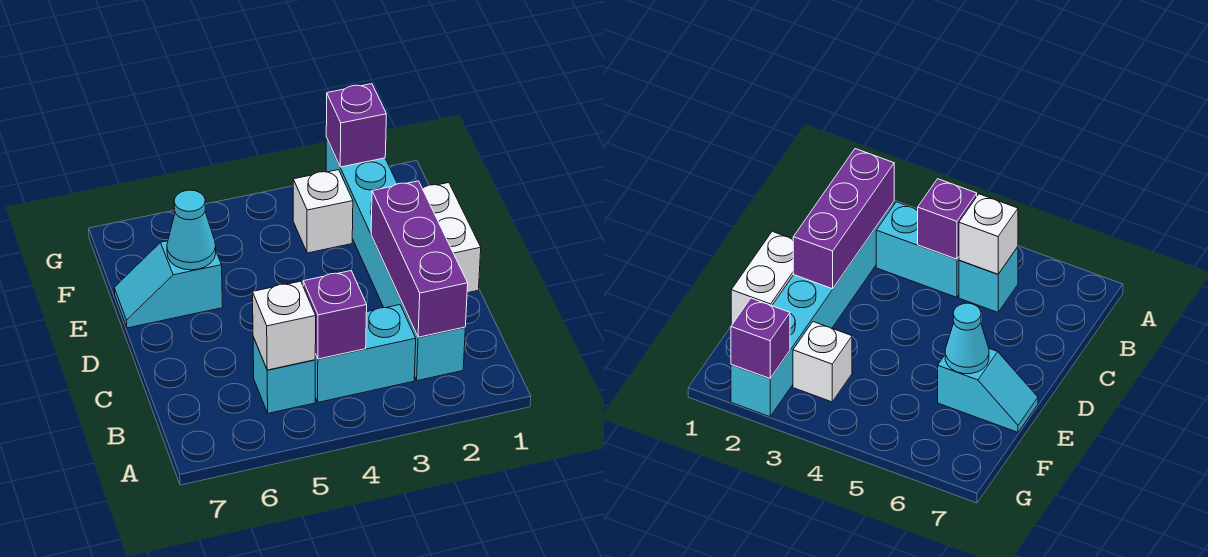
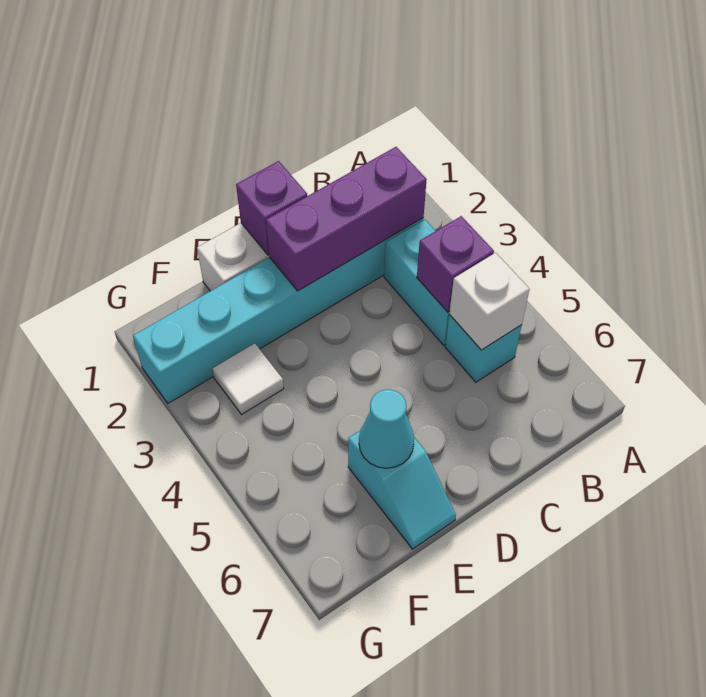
white 1x1 brick [293,170,353,253] -> white 1x1 tile [213,343,284,415]
purple 1x1 brick [326,84,386,167] -> purple 1x1 brick moved to [236,161,307,255]

